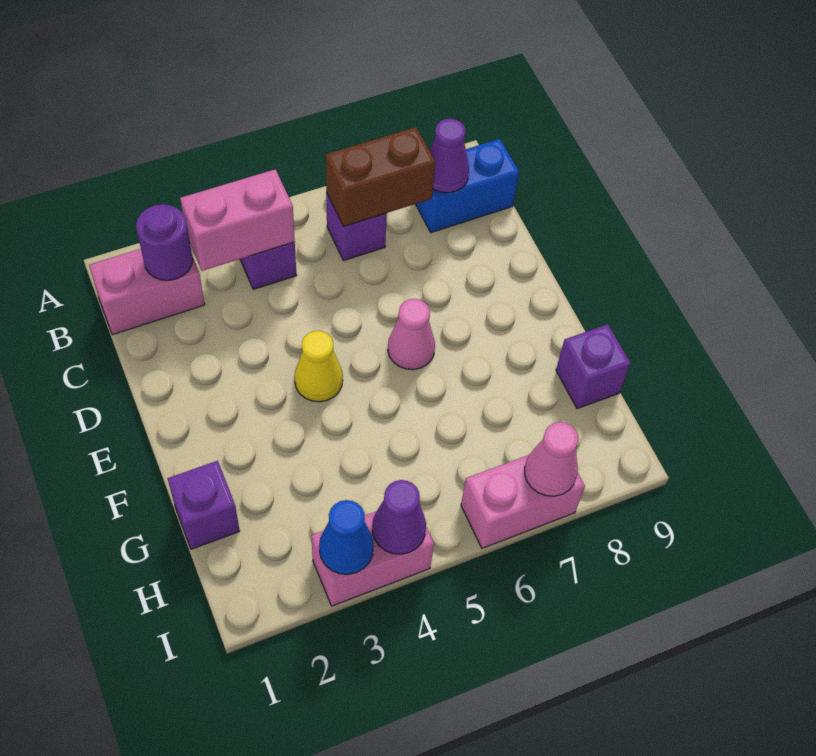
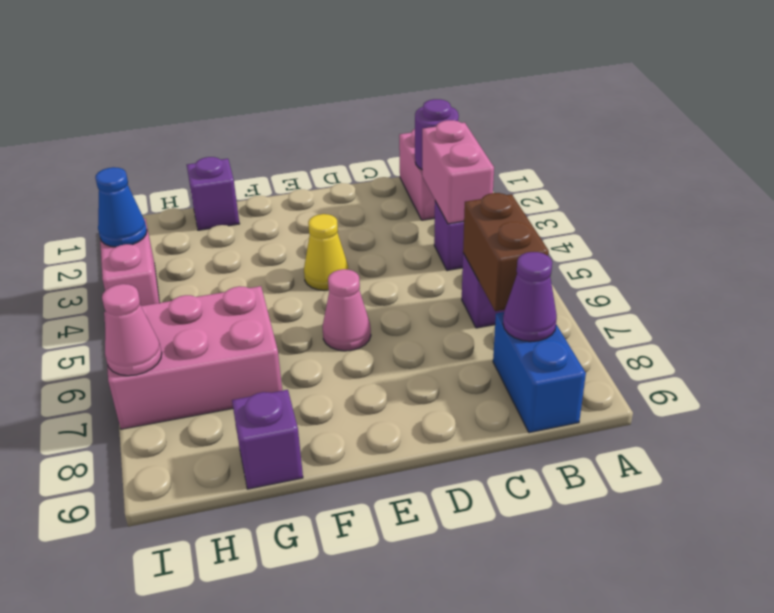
purple 1x1 cone [372,480,426,554] -> none
pink 1x2 brick [461,455,585,548] -> pink 2x3 brick [104,286,282,429]

